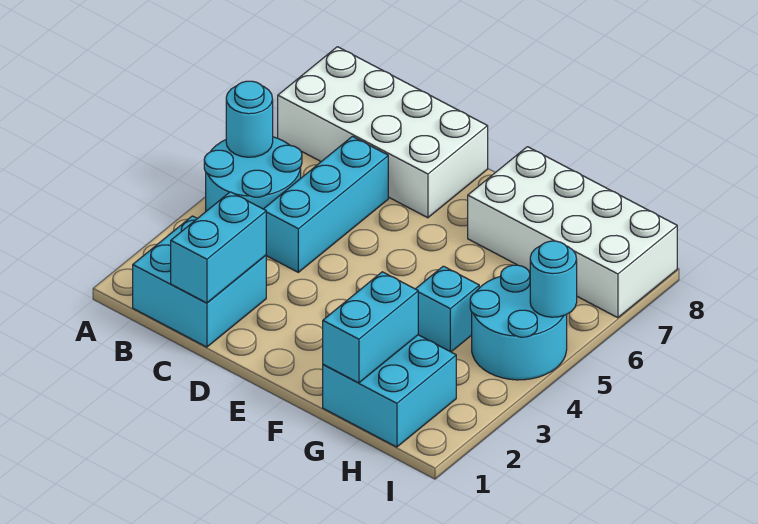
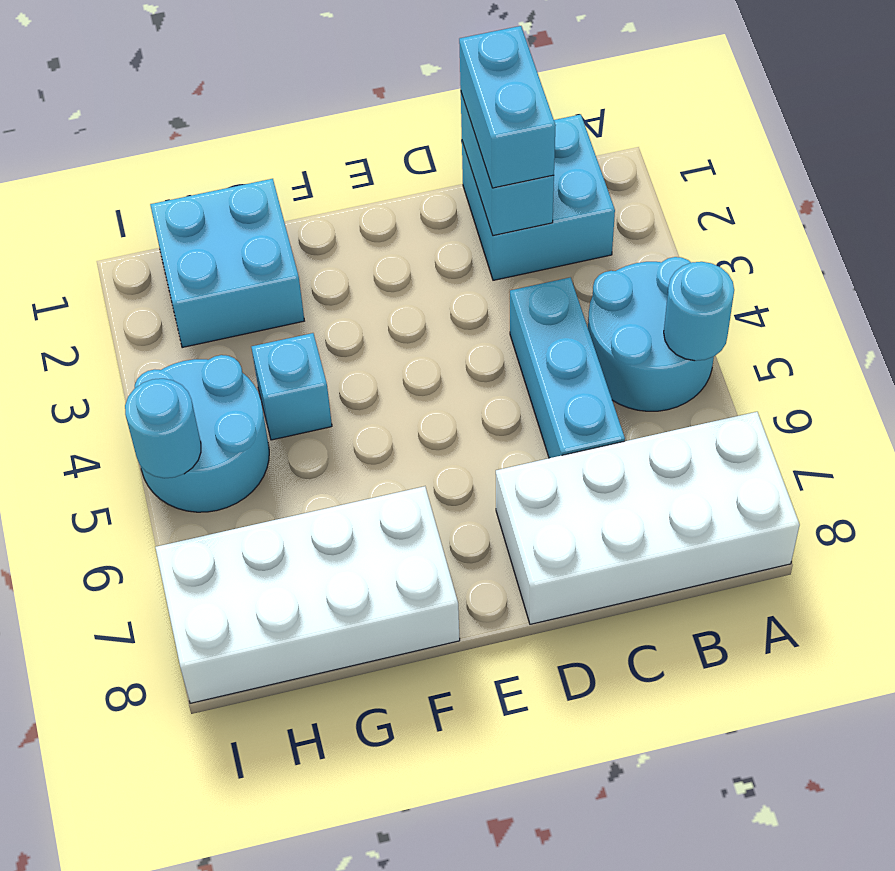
cyan 1x2 brick [323,272,418,383] -> cyan 1x2 brick moved to [459,26,556,188]

